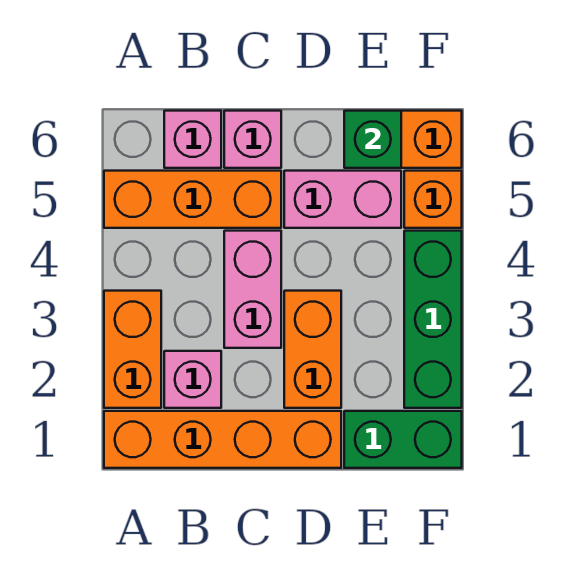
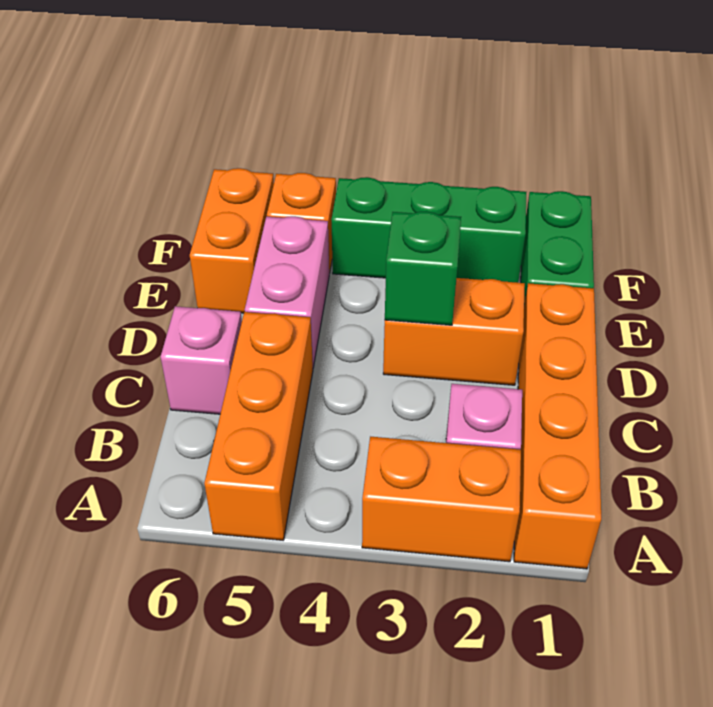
pink 1x1 brick [164,111,221,168] -> none
pink 1x2 brick [224,231,281,348] -> none
green 1x1 brick [344,111,401,168] -> green 1x1 brick moved to [385,211,461,325]

